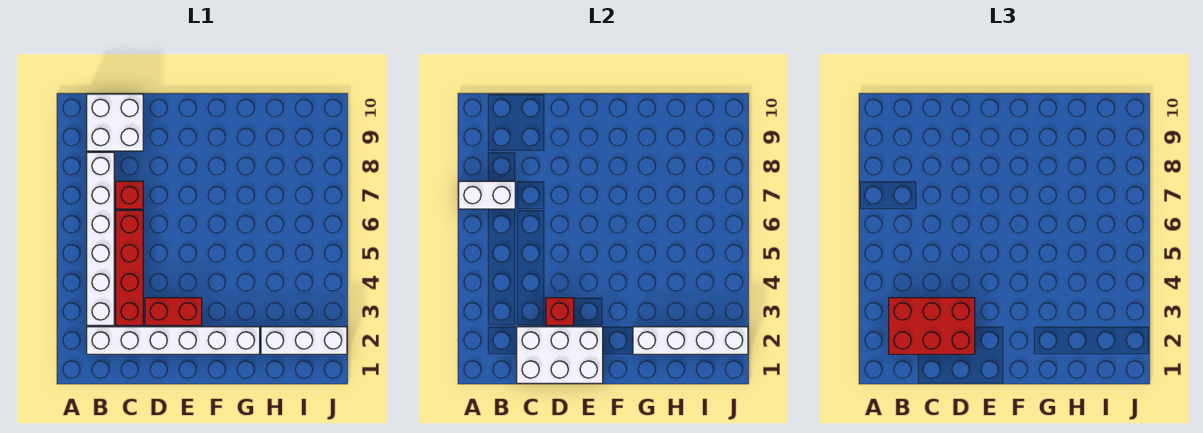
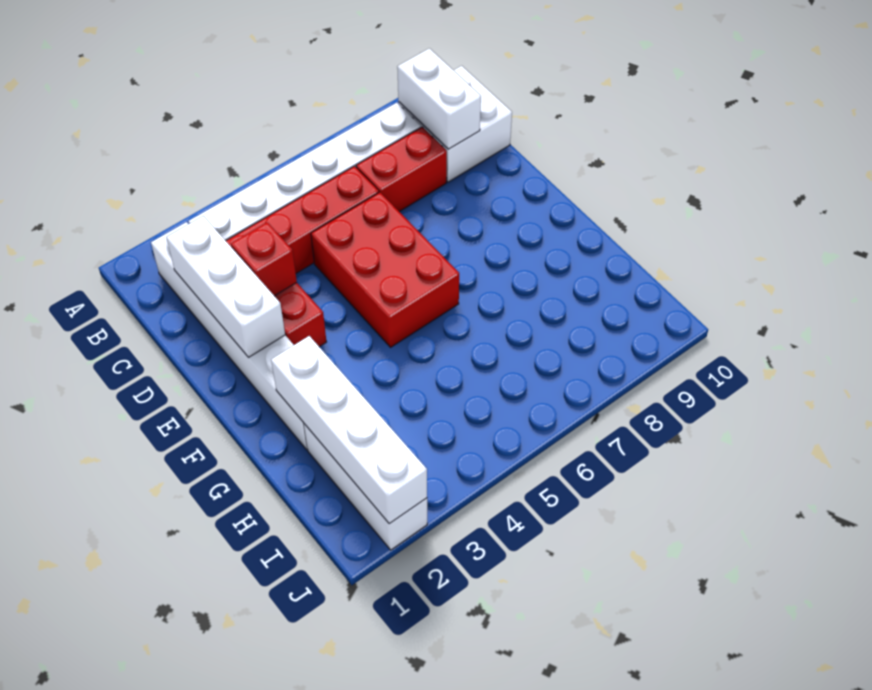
white 1x2 brick [459,181,515,209] -> white 1x2 brick moved to [397,48,481,149]
red 2x3 brick [889,298,975,354] -> red 2x3 brick moved to [311,192,459,347]
white 2x3 brick [517,327,603,383] -> white 1x3 brick [166,216,285,357]
red 1x1 brick [116,181,143,209] -> red 1x2 brick [356,127,447,212]

